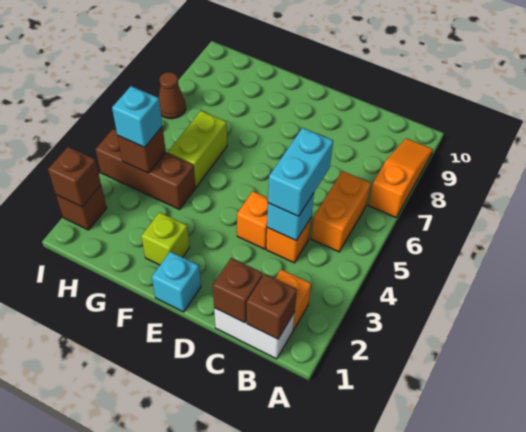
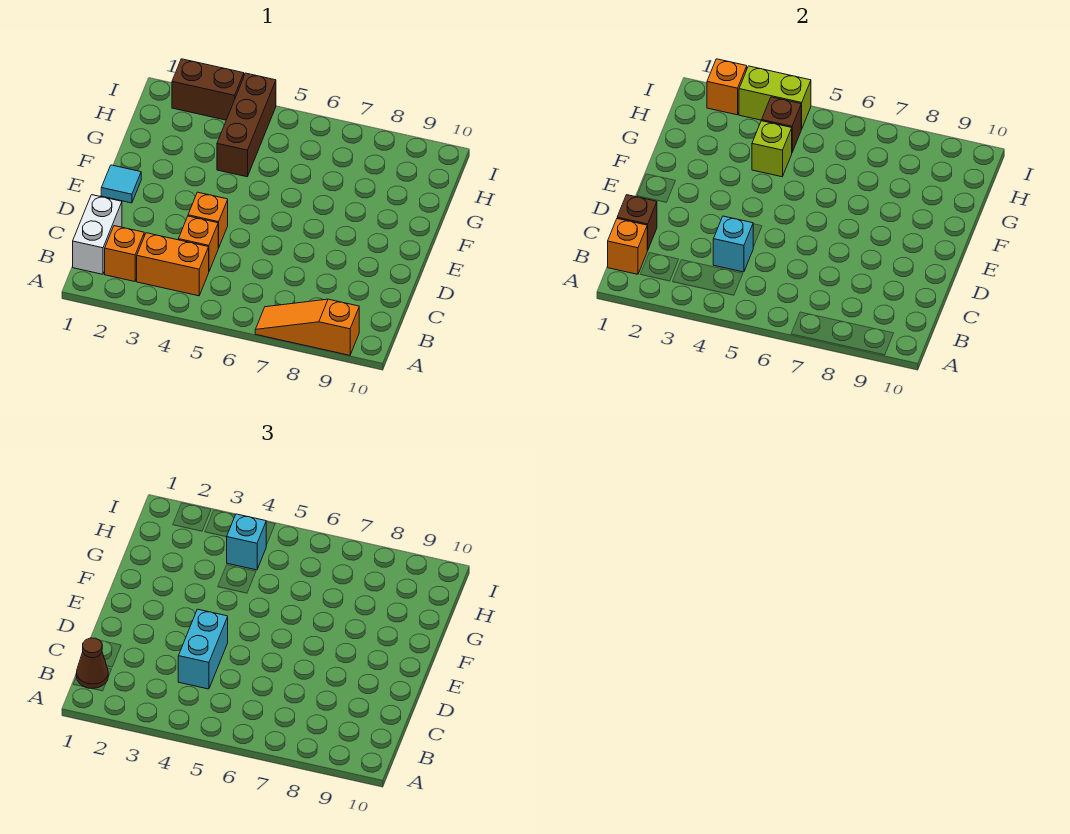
orange 1x3 slope [368,138,433,217] -> orange 1x3 slope turned to [255,299,359,355]
brown 1x1 brick [247,274,297,339] -> orange 1x1 brick [608,219,648,274]
orange 1x2 brick [311,171,371,252] -> orange 1x2 brick moved to [137,233,209,296]
cyan 1x2 brick [268,128,333,216] -> cyan 1x2 brick turned to [178,609,228,689]
cyan 1x1 brick [152,252,201,312] -> cyan 1x1 tile [101,165,141,203]
lime 1x1 brick [141,212,190,265] -> lime 1x1 brick moved to [752,121,792,177]
lime 1x2 brick [168,111,227,187] -> lime 1x2 brick moved to [739,66,811,129]
brown 1x1 brick [56,185,107,230] -> brown 1x2 brick [172,59,244,120]
brown 1x1 brick [48,147,101,207] -> orange 1x1 brick [707,59,747,115]
brown 1x1 cone [158,72,186,119] -> brown 1x1 cone moved to [76,638,108,689]

